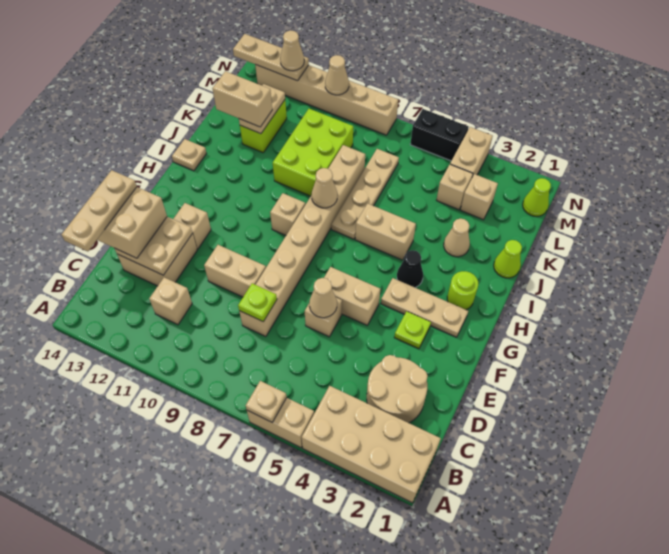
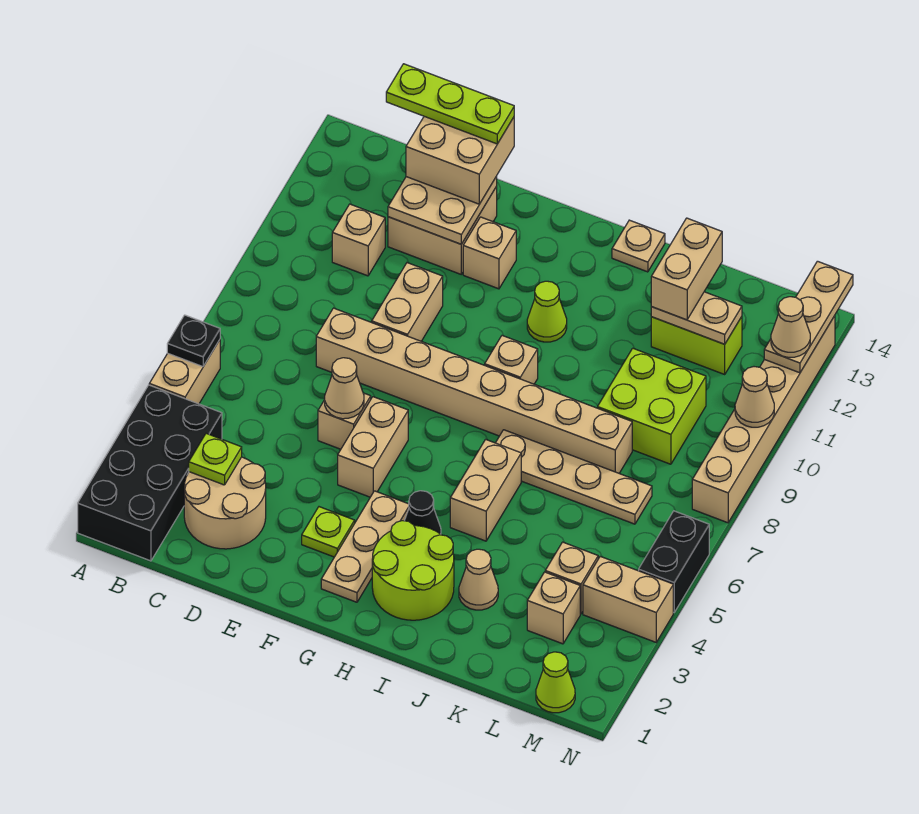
tan 2x4 brick [302,386,441,503] -> black 2x4 brick [78,385,222,561]
tan 1x1 plate [246,381,287,422] -> black 1x1 plate [167,315,220,367]
tan 1x3 plate [61,170,137,251] -> lime 1x3 plate [386,64,514,144]
lime 1x1 plate [238,283,277,322] -> lime 1x1 plate moved to [189,434,242,485]
lime 1x1 round brick [447,271,478,310] -> lime 2x2 round brick [372,521,454,620]
tan 1x1 cone [312,168,337,208] -> none
lime 1x1 cone [494,240,522,278] -> lime 1x1 cone moved to [527,281,567,342]
lime 2x3 brick [273,109,353,196] -> lime 2x2 brick [598,348,706,464]

